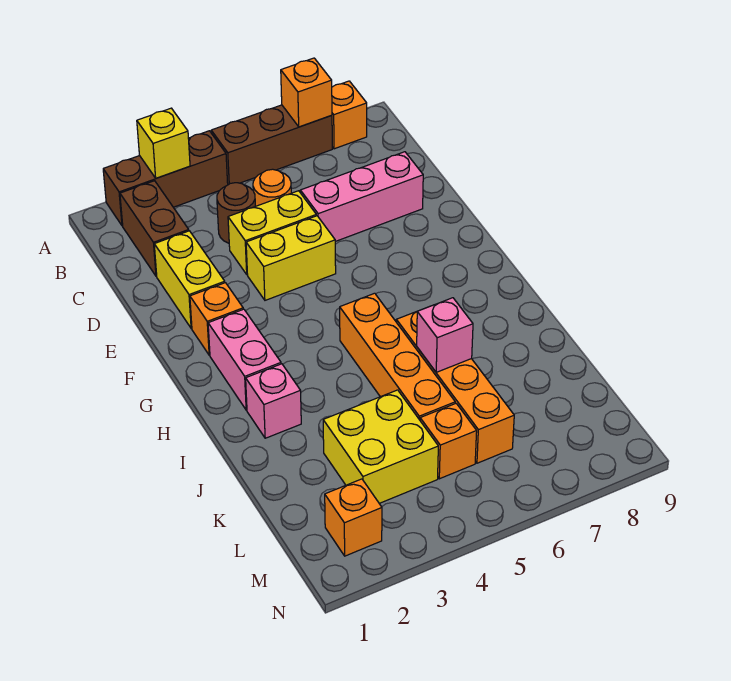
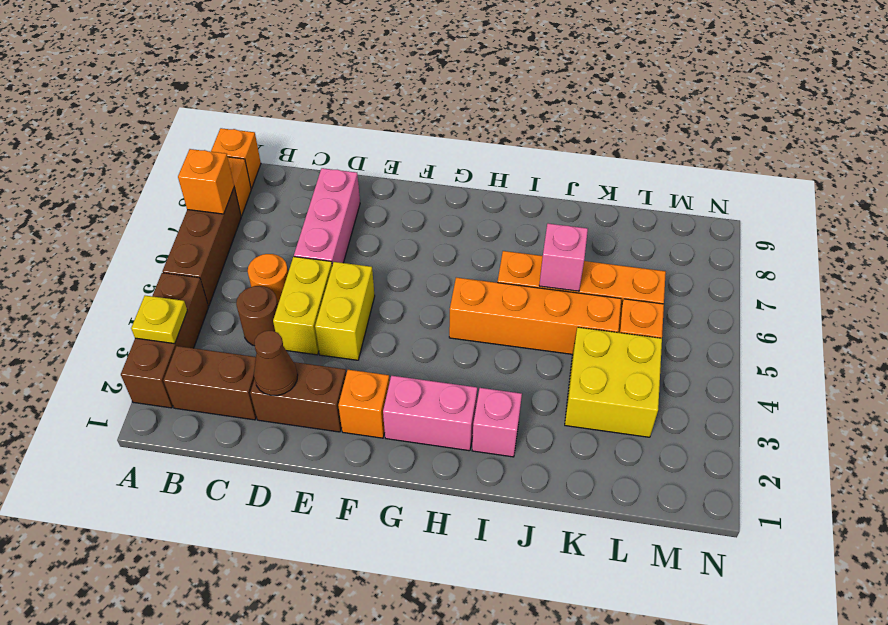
yellow 1x1 brick [137,108,190,178] -> yellow 1x1 plate [131,296,187,344]
yellow 1x2 brick [154,231,225,329] -> brown 1x2 brick [250,362,346,432]
none -> brown 1x1 cone [254,331,298,395]
orange 1x1 brick [325,479,382,556] -> orange 1x1 brick moved to [211,128,261,189]

